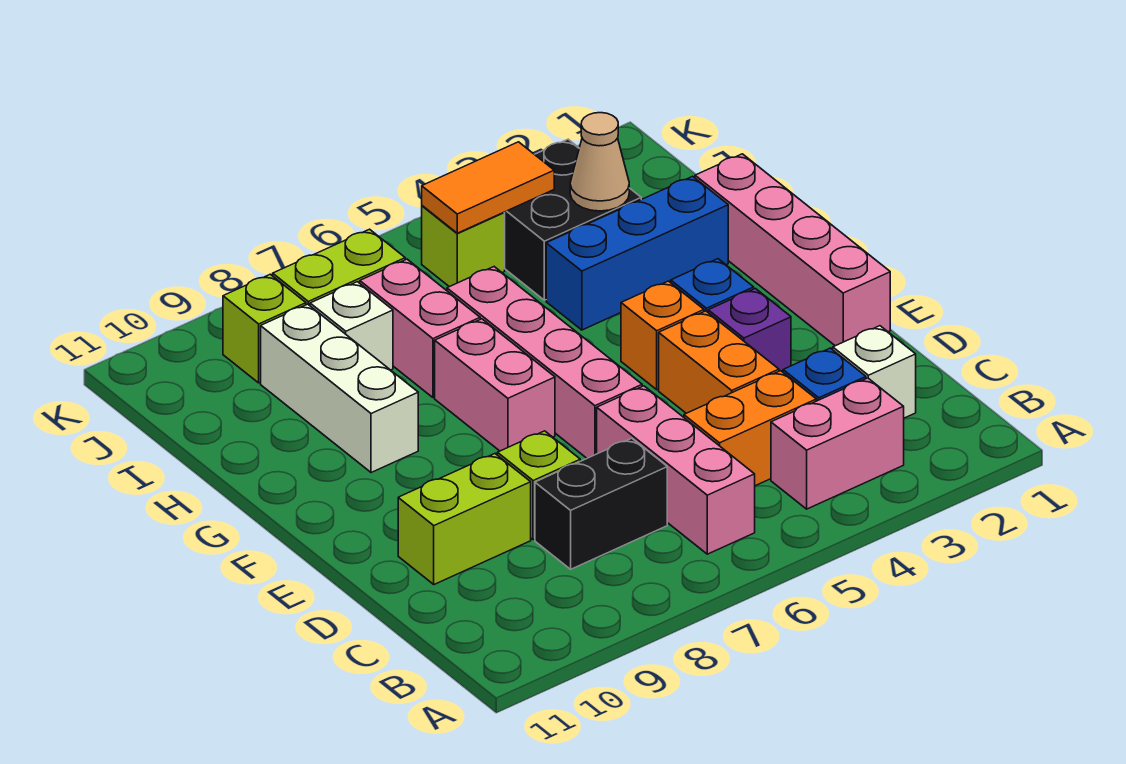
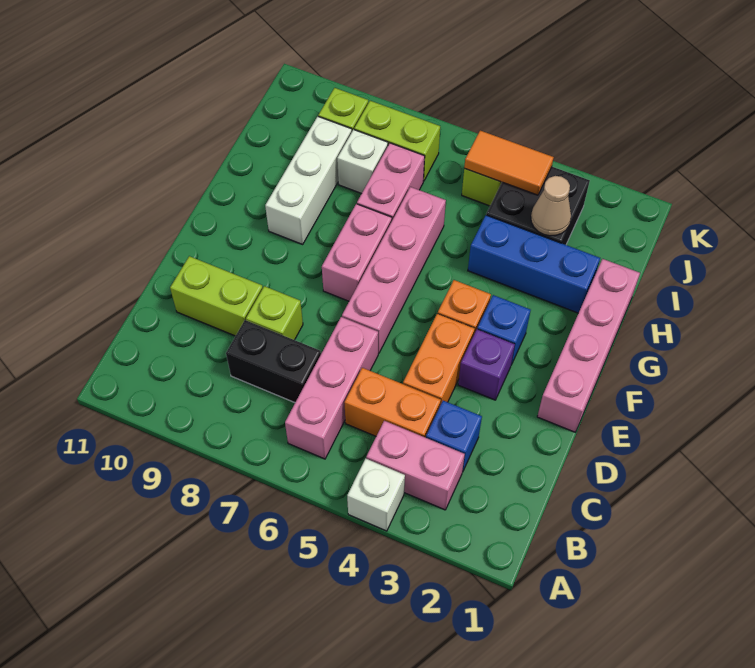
white 1x1 brick [833,326,916,418] -> white 1x1 brick moved to [347,459,405,531]

